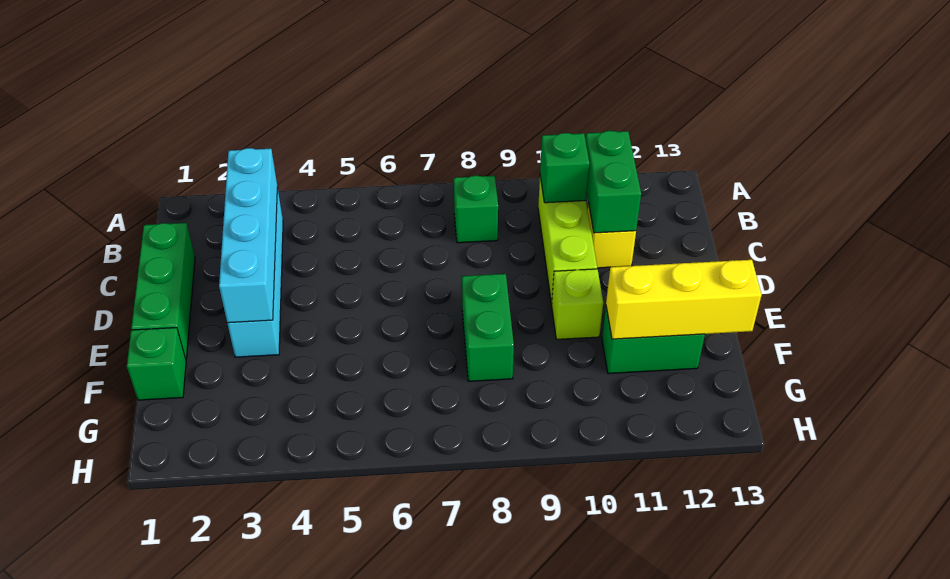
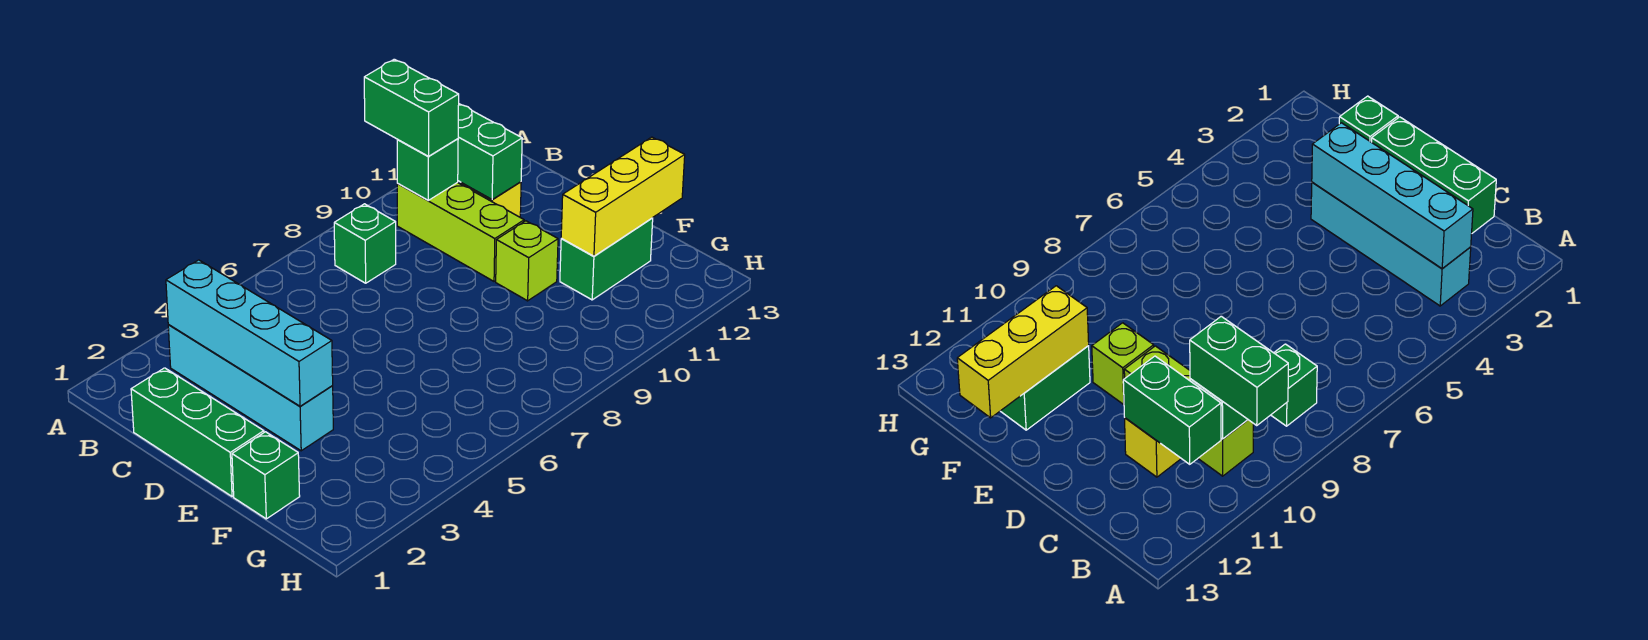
green 1x2 brick [462,274,514,381] -> green 1x2 brick moved to [364,59,459,157]

